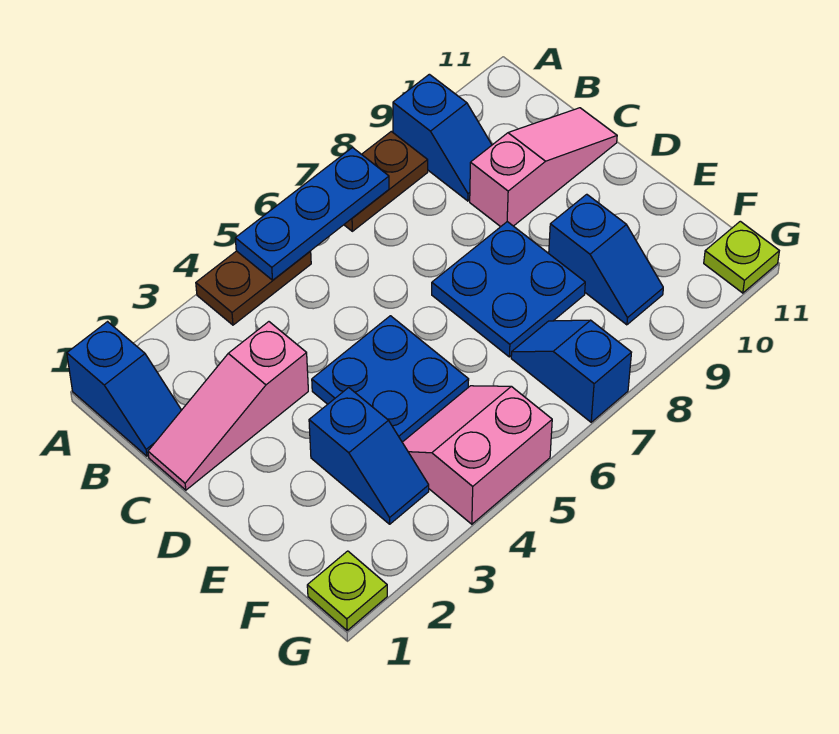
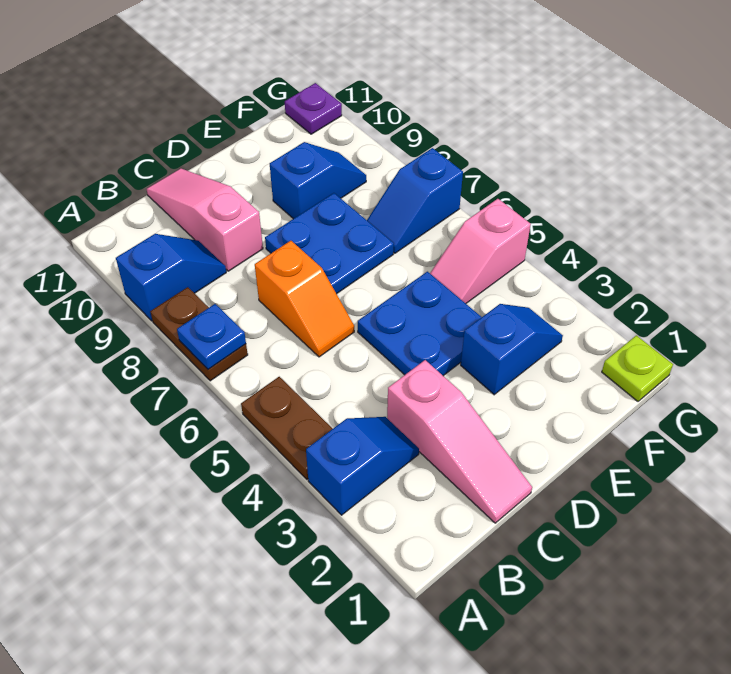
blue 1x2 slope [67,322,181,456] -> blue 1x2 slope moved to [306,417,419,515]
blue 1x3 plate [235,148,389,280] -> blue 1x1 plate [177,304,246,369]
none -> orange 1x2 slope [255,241,354,357]
pink 2x2 slope [402,386,552,524] -> pink 1x2 slope [430,199,531,303]
lime 1x1 plate [704,221,779,293] -> purple 1x1 plate [285,83,342,134]

